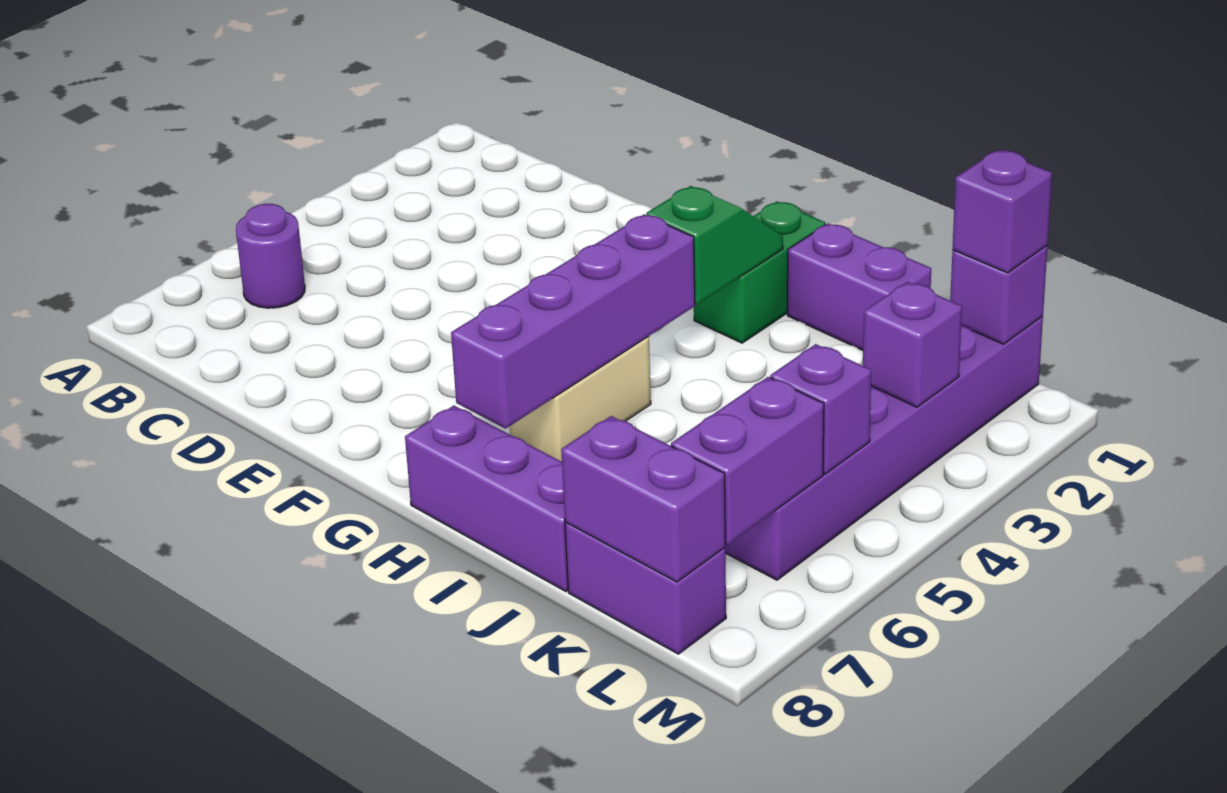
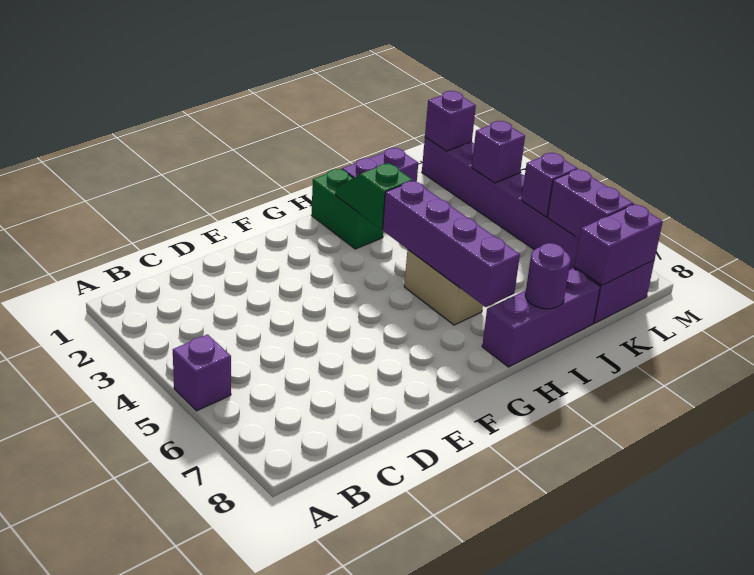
purple 1x1 round brick [236,204,305,308] -> purple 1x1 round brick moved to [525,243,570,309]
purple 1x1 brick [953,150,1052,273] -> purple 1x1 brick moved to [173,334,231,411]

